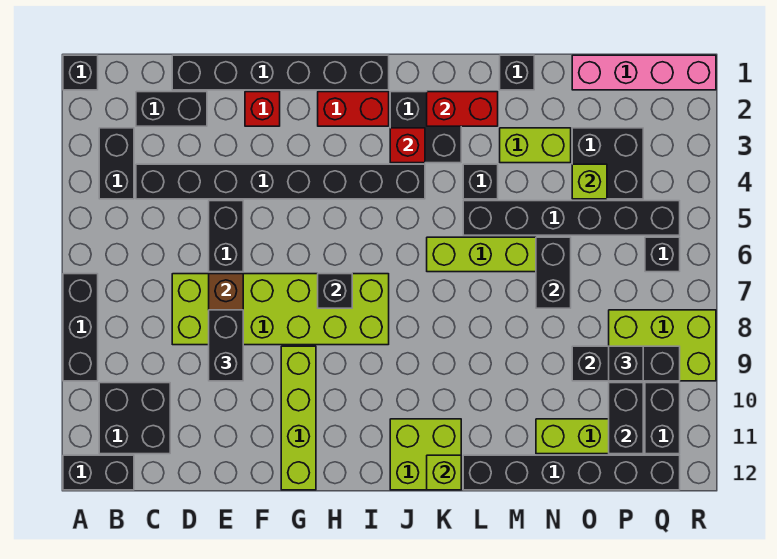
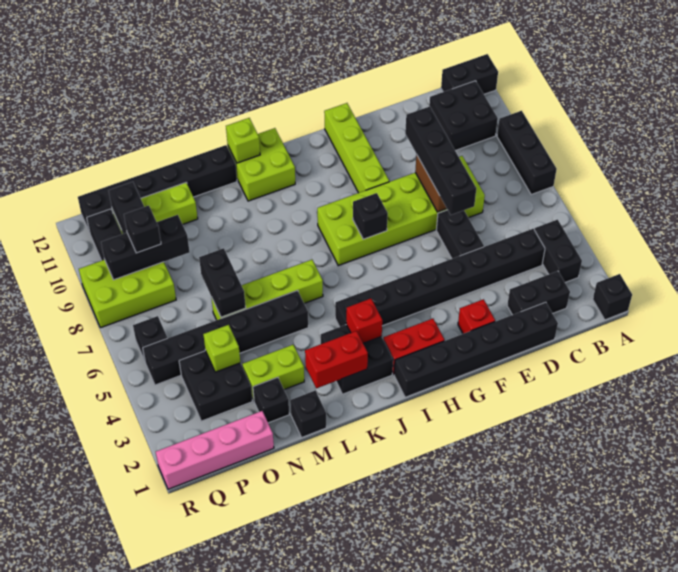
black 1x2 brick [209,310,243,381] -> black 1x4 brick [405,106,476,215]
black 1x1 brick [463,164,498,199] -> black 1x1 brick moved to [253,377,289,423]

